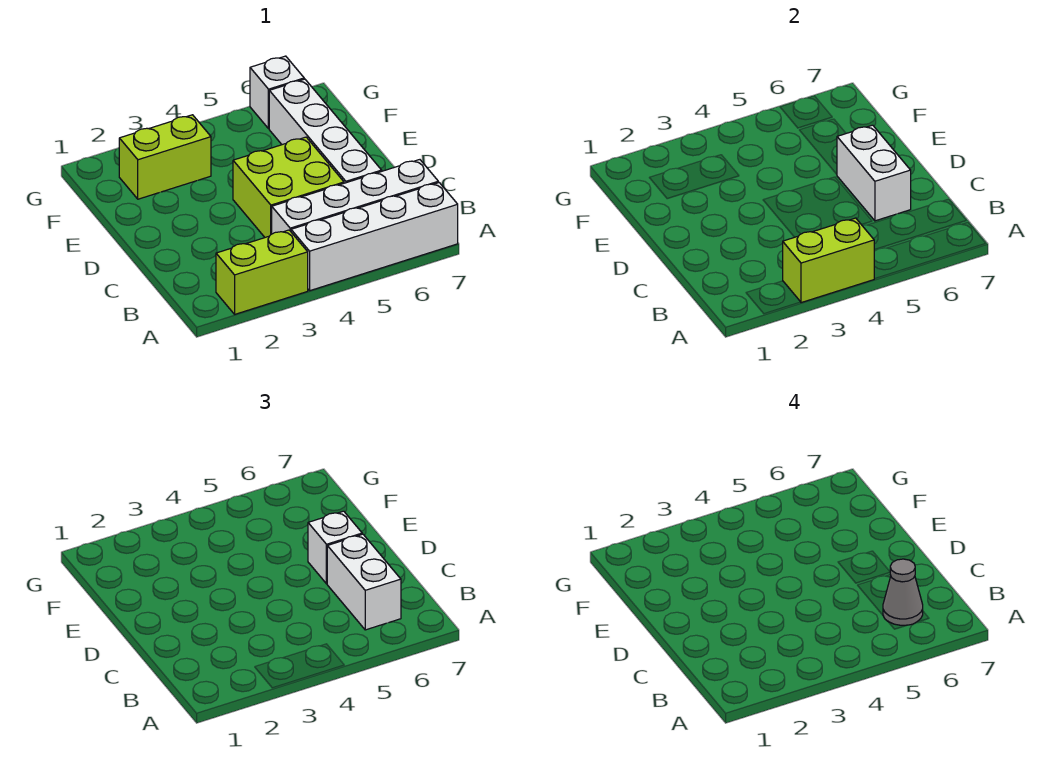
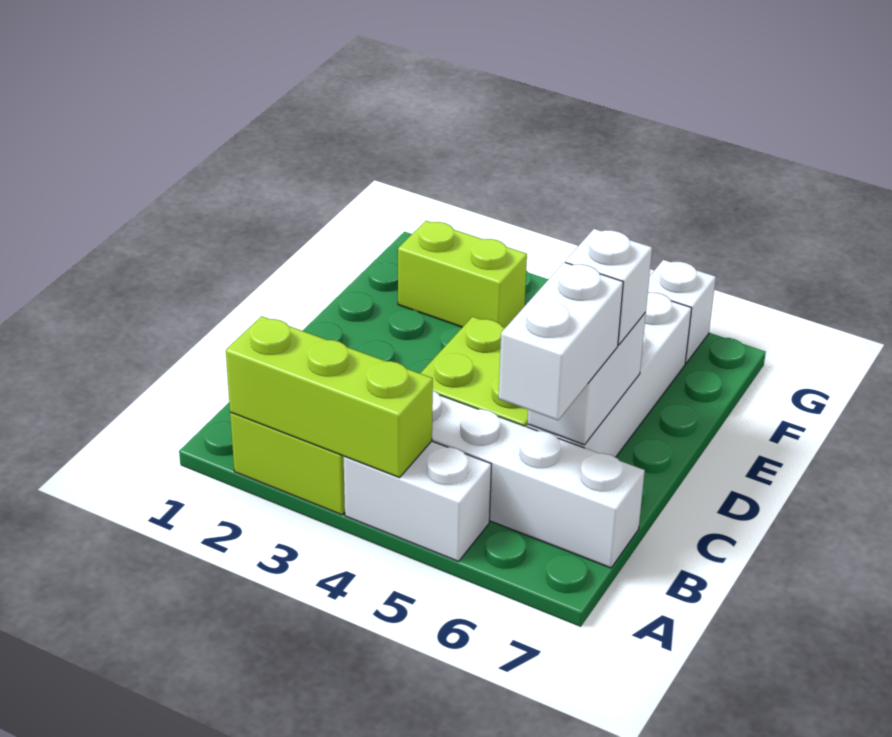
lime 1x2 brick [783,218,875,303] -> lime 1x3 brick [226,316,433,478]
white 1x4 brick [291,183,458,291] -> white 1x2 brick [344,441,492,562]
grey 1x1 cone [883,559,923,625] -> none

